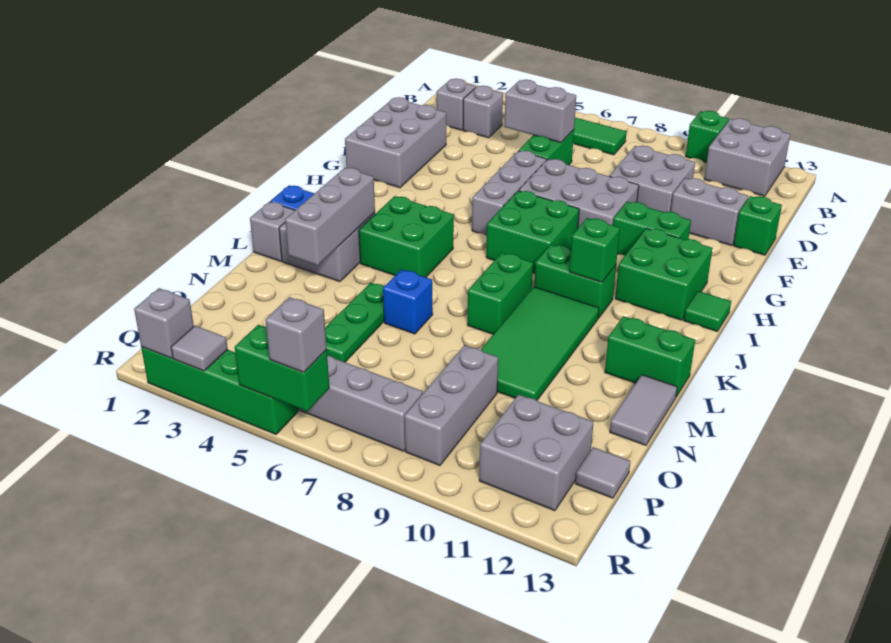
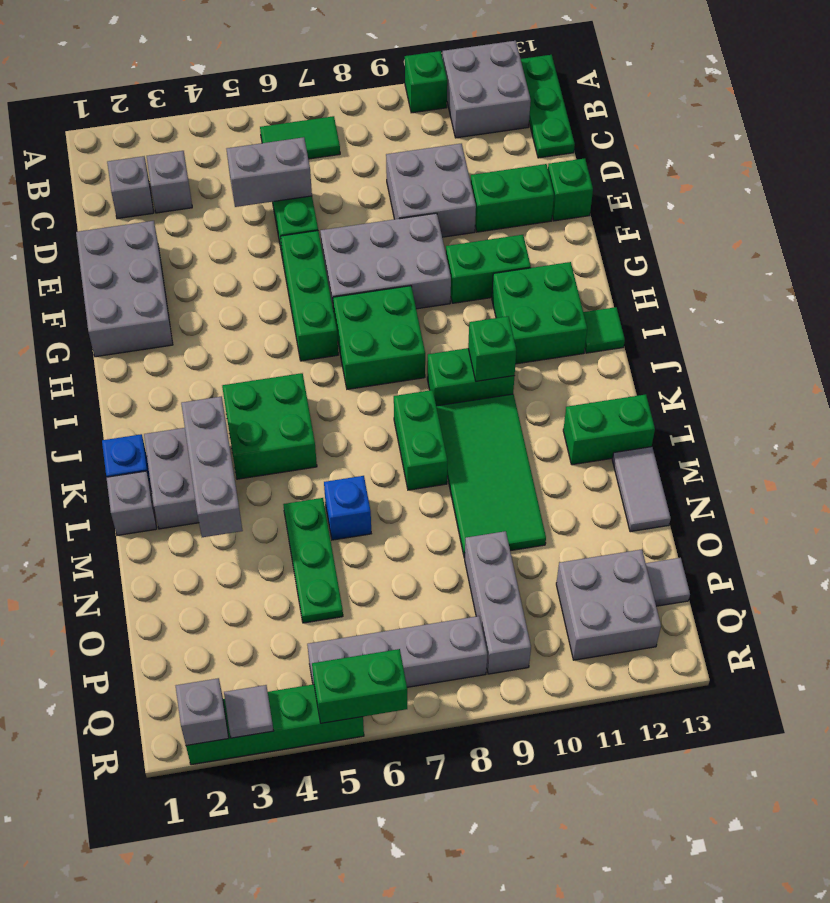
none -> green 1x3 plate [521,55,575,158]
grey 1x2 brick [671,178,748,246] -> green 1x2 brick [471,164,554,232]
grey 1x3 brick [472,151,546,236] -> green 1x3 brick [281,231,338,361]
grey 1x1 brick [265,297,327,372] -> none

